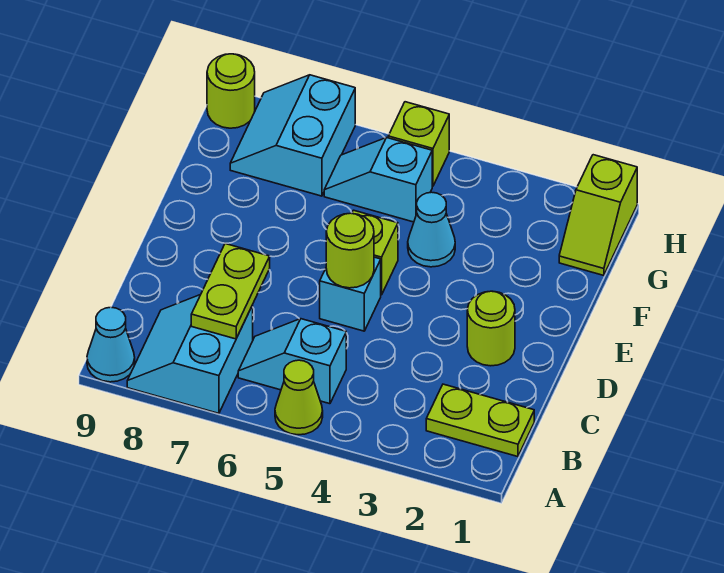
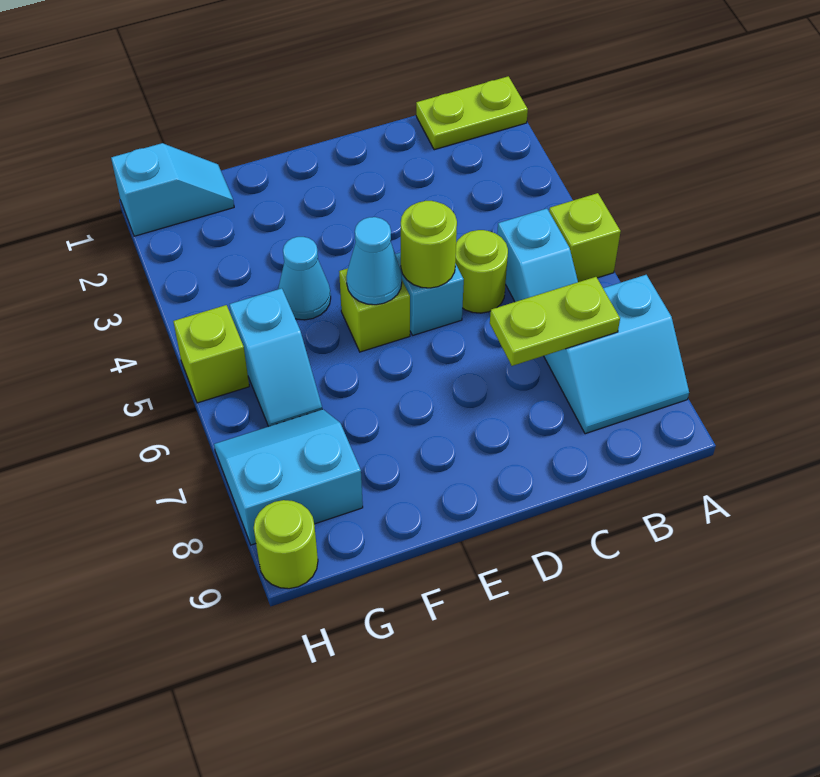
lime 1x1 cone [275,360,323,435] -> lime 1x1 brick [549,193,621,282]
cyan 1x1 cone [87,307,135,382] -> cyan 1x1 cone moved to [347,217,402,305]
lime 1x2 plate [426,384,534,457] -> lime 1x2 plate turned to [416,76,528,150]
lime 1x1 round brick [467,291,515,366] -> lime 1x1 round brick moved to [455,230,508,313]
lime 1x2 slope [559,155,637,276] -> cyan 1x2 slope [111,143,234,236]
cyan 2x2 slope [230,75,355,196] -> cyan 2x2 slope turned to [214,409,363,545]

